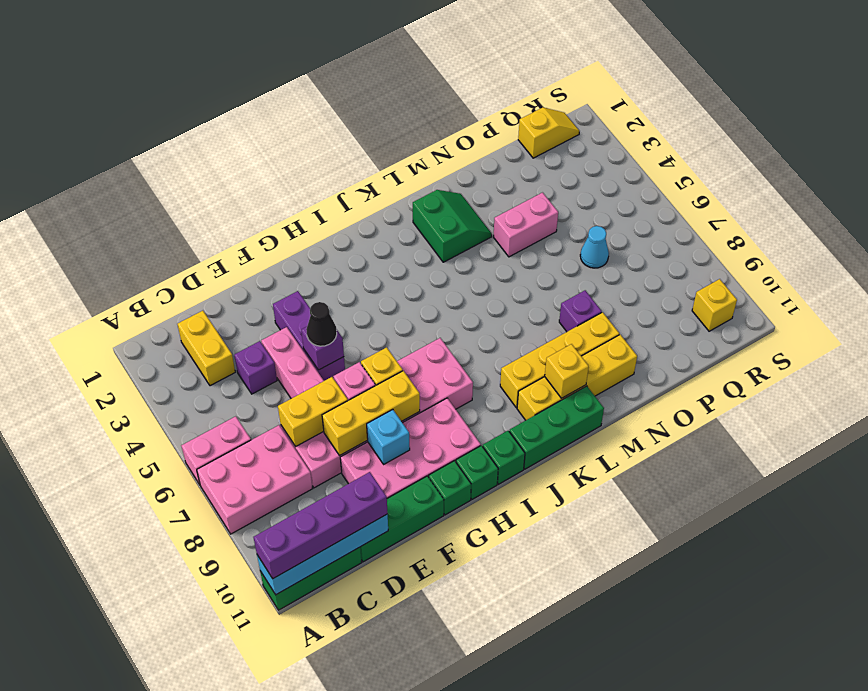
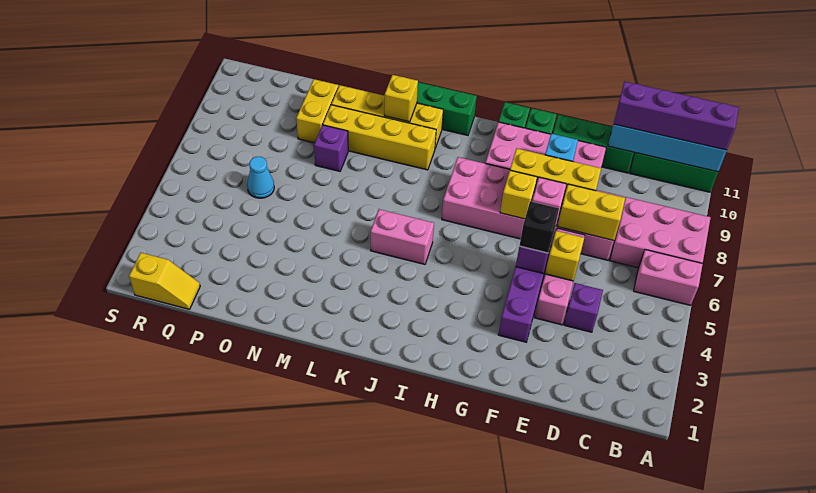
yellow 1x2 brick [177,311,235,386] -> yellow 1x2 brick moved to [296,79,338,143]
black 1x1 cone [306,302,337,346] -> black 1x1 brick [519,201,559,253]
green 1x1 brick [483,431,525,484] -> none
green 2x2 slope [413,190,492,262] -> none
pink 1x2 brick [494,193,558,257] -> pink 1x2 brick moved to [371,209,434,264]
yellow 1x2 slope [518,108,579,158] -> yellow 1x2 slope turned to [129,253,200,309]
yellow 1x1 brick [692,279,737,331] -> yellow 1x1 brick moved to [545,231,584,281]

